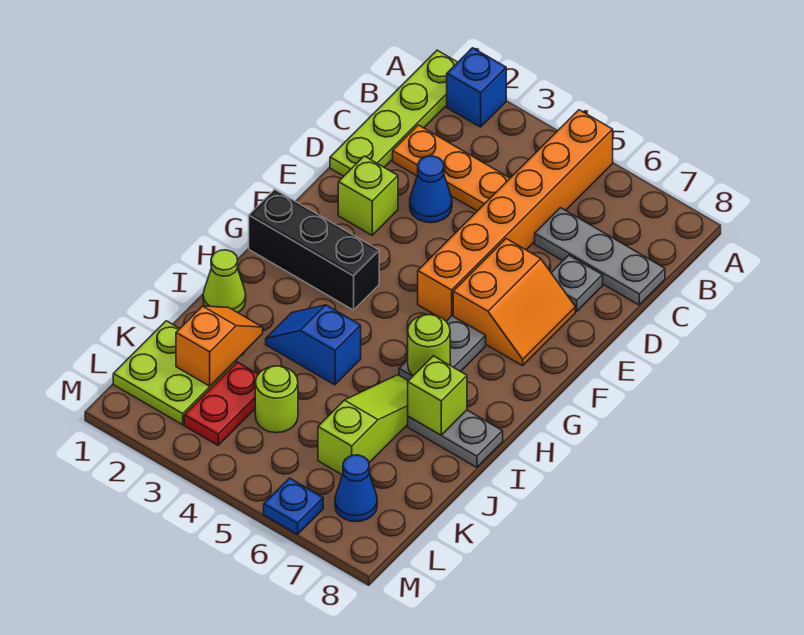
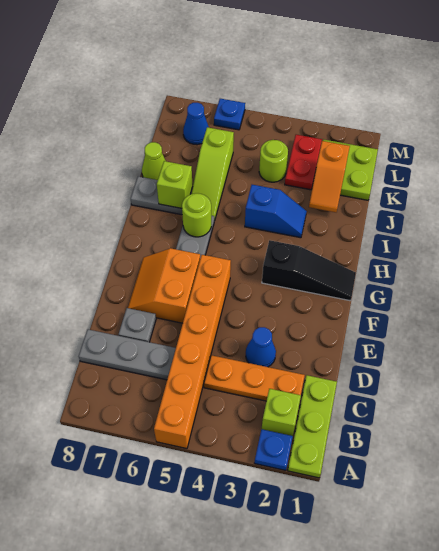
lime 1x4 plate [330,50,458,176] -> lime 1x3 plate [288,375,337,478]
blue 1x1 brick [447,48,506,127] -> blue 1x1 plate [254,429,293,470]
lime 1x1 brick [338,156,398,235] -> lime 1x1 brick moved to [262,389,301,436]
black 1x3 brick [249,189,379,310] -> black 1x3 slope [262,240,356,301]
lime 1x1 cone [203,250,246,313] -> lime 1x1 cone moved to [142,142,166,180]

